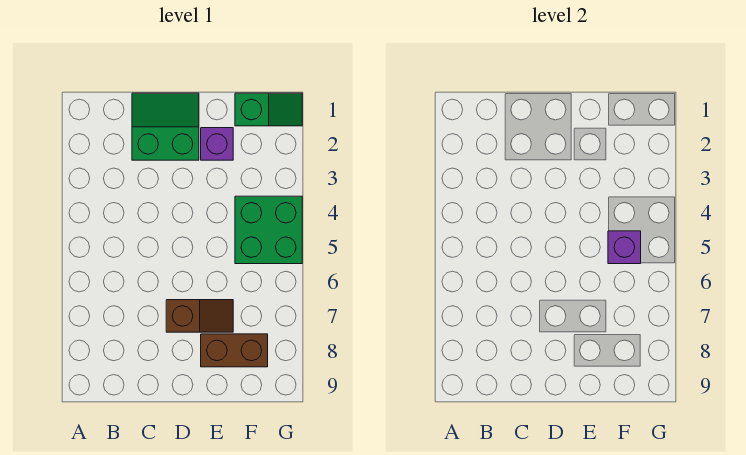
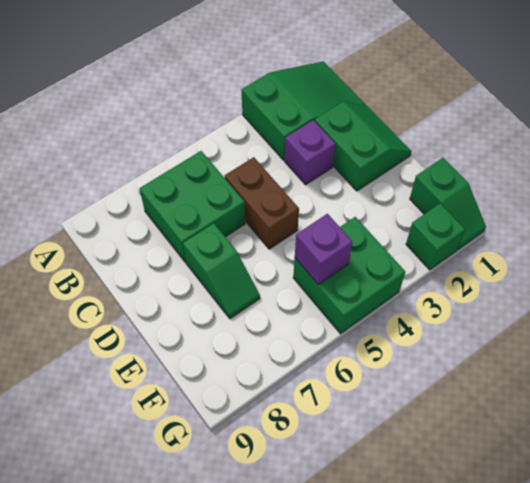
none -> green 2x3 slope [242,62,365,160]
none -> green 2x2 brick [139,151,245,262]
brown 1x2 slope [166,300,233,332] -> green 1x2 slope [183,223,260,319]
purple 1x1 brick [201,128,233,160] -> purple 1x1 brick moved to [285,120,335,185]
brown 1x2 brick [201,334,268,367] -> brown 1x2 brick moved to [225,157,299,249]
none -> green 1x1 brick [406,203,465,270]

